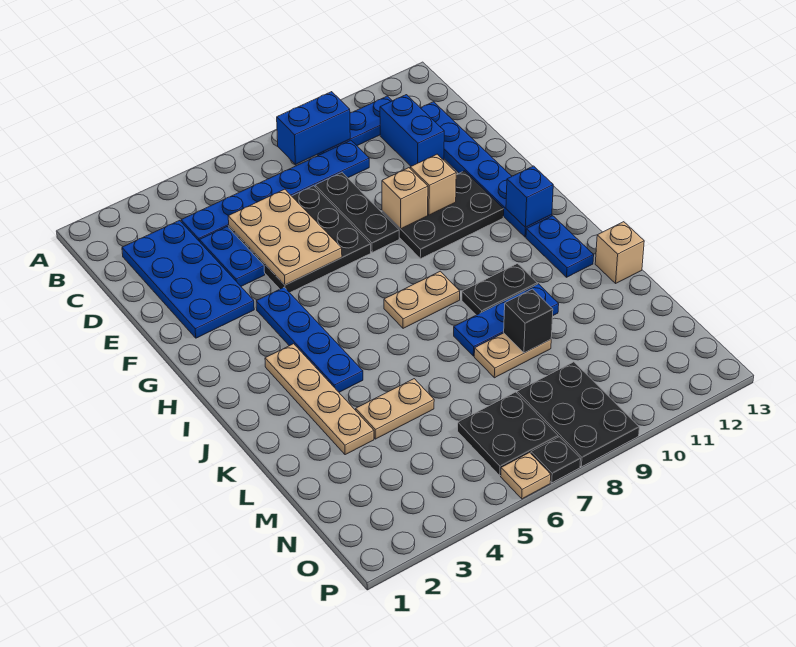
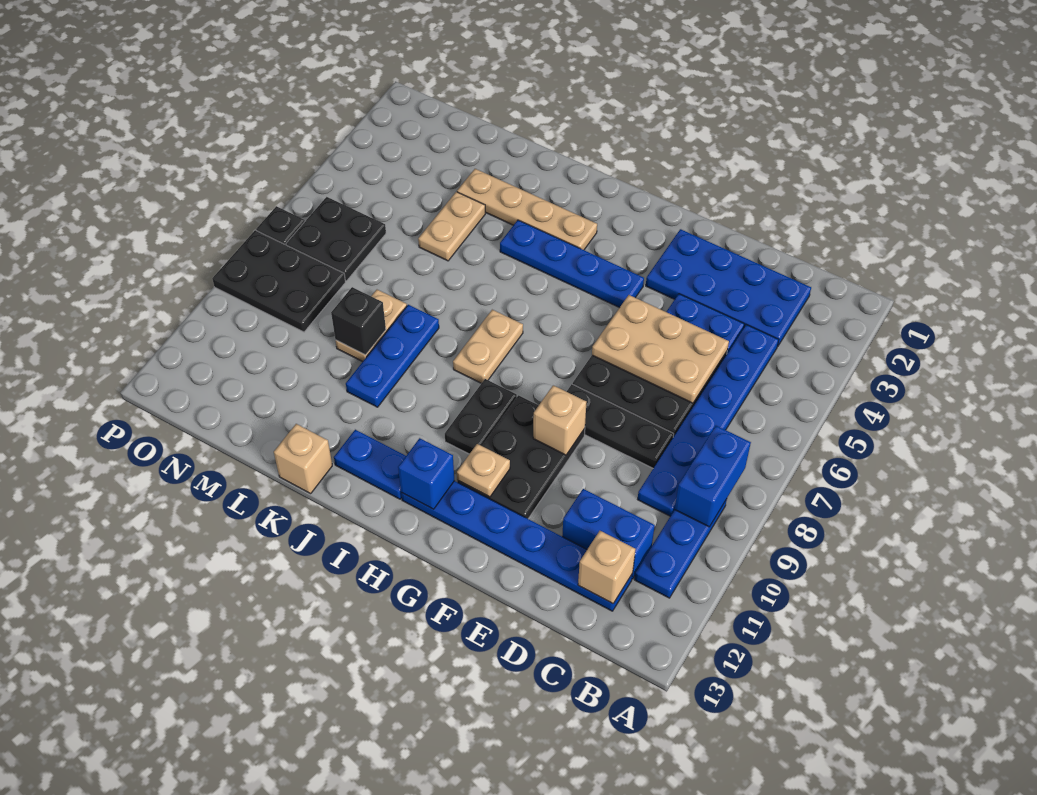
tan 1x1 brick [410,154,456,215] -> tan 1x1 brick moved to [578,531,636,604]
black 1x2 plate [462,264,537,315] -> black 1x2 plate moved to [445,379,517,454]
tan 1x1 plate [501,452,551,499] -> tan 1x1 plate moved to [457,444,510,497]

